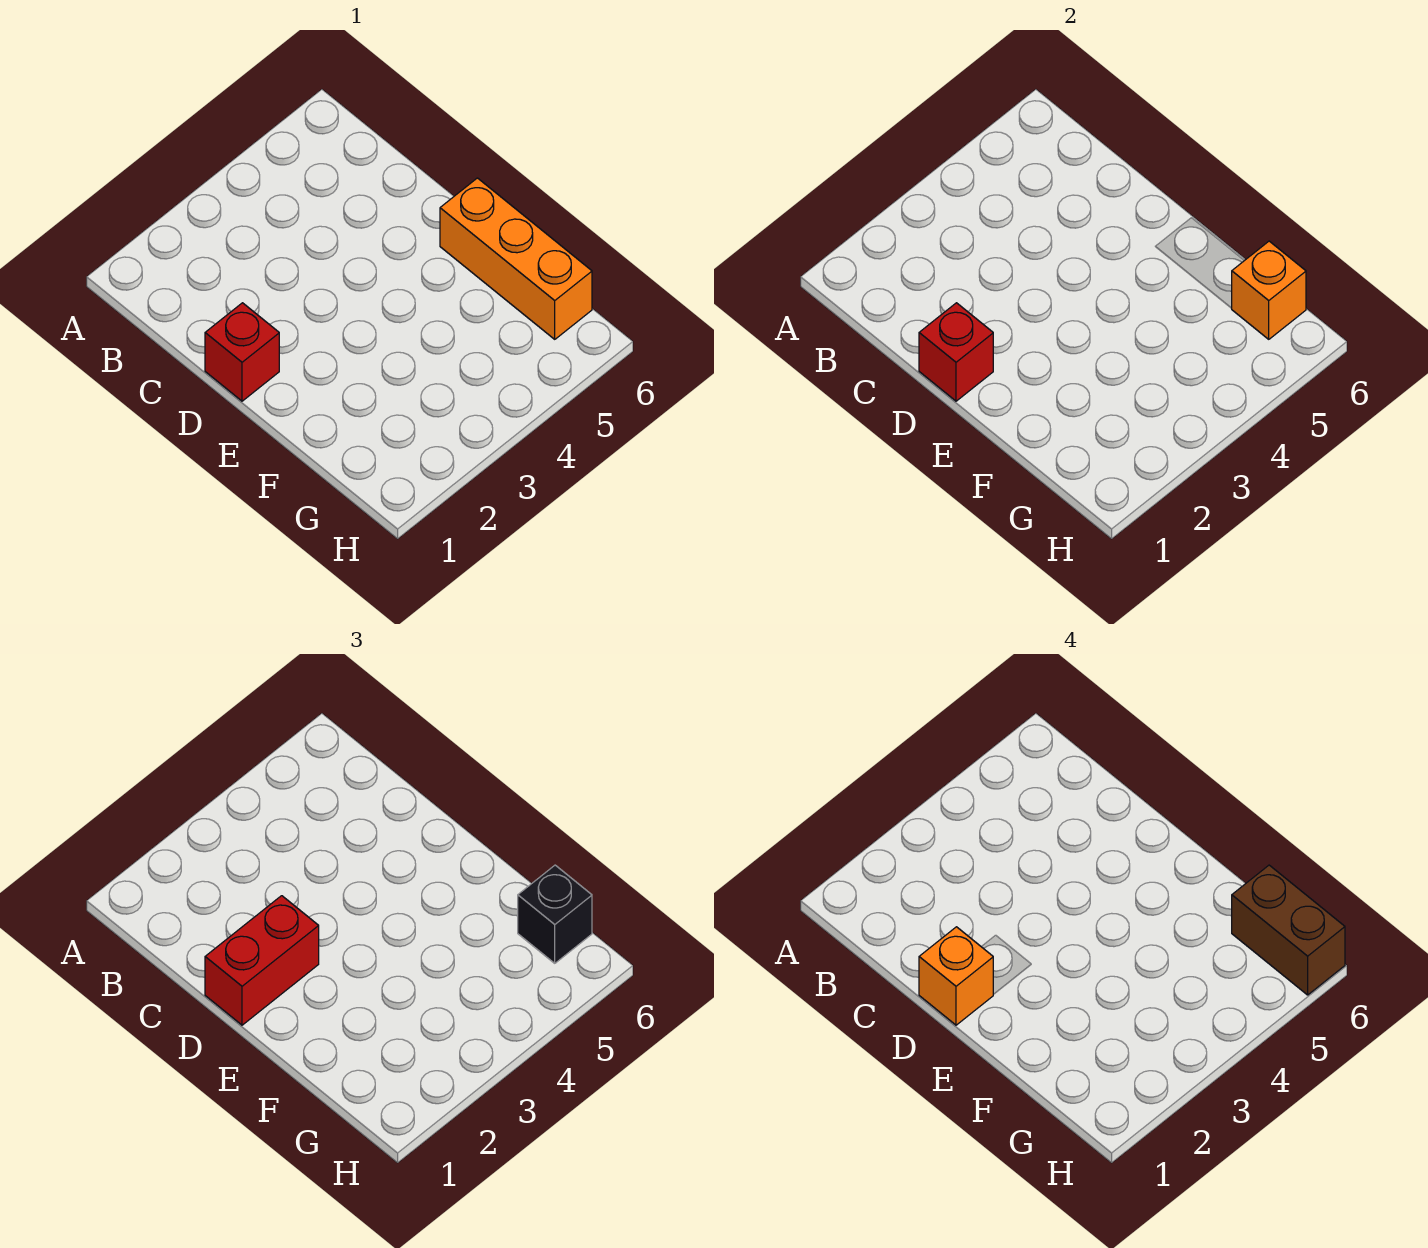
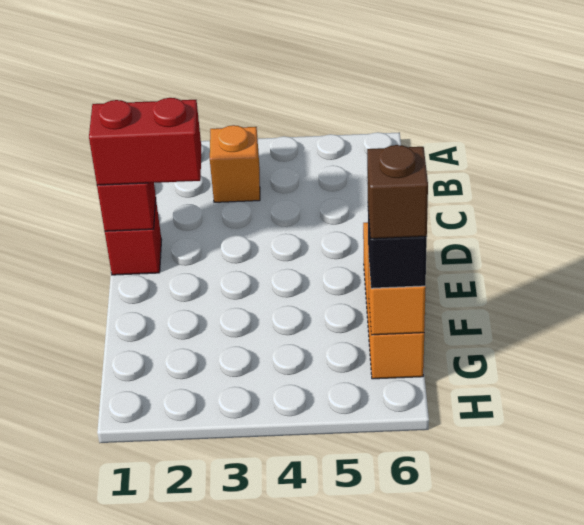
orange 1x1 brick [919,927,993,1025] -> orange 1x1 brick moved to [210,125,260,202]
brown 1x2 brick [1232,865,1345,995] -> brown 1x1 brick [367,145,428,239]

